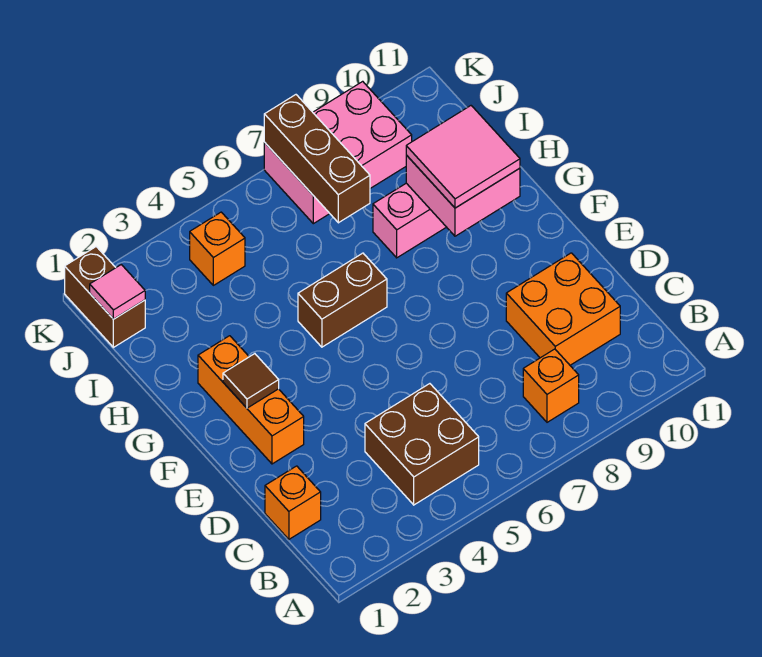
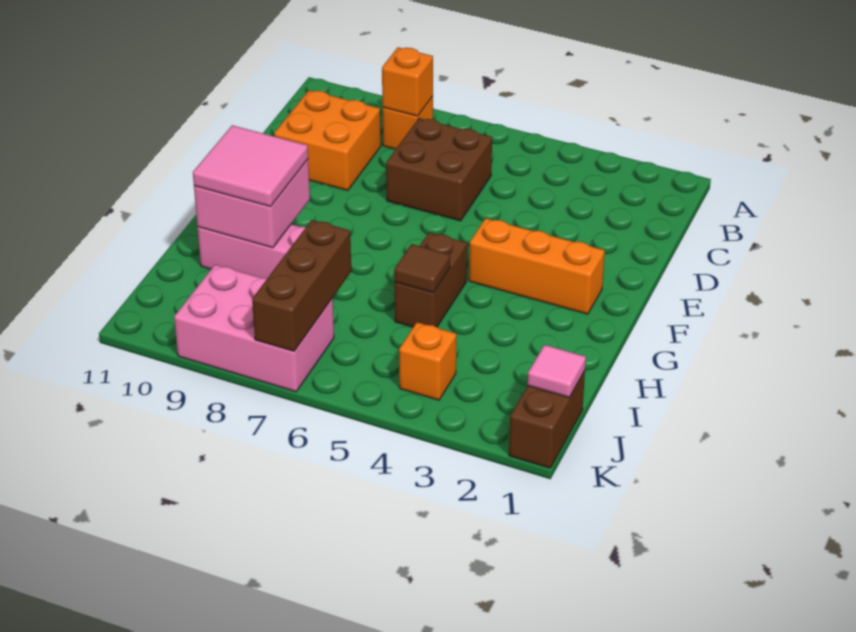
brown 2x2 brick [365,384,479,505] -> brown 2x2 brick moved to [386,118,492,221]
orange 1x1 brick [265,466,321,539] -> orange 1x1 brick moved to [382,47,433,116]
orange 1x3 brick [198,336,304,464] -> orange 1x3 brick turned to [469,218,605,314]
brown 1x1 tile [223,354,279,408] -> brown 1x1 tile moved to [394,244,450,293]
brown 1x2 brick [298,253,387,347] -> brown 1x2 brick turned to [395,232,467,327]

